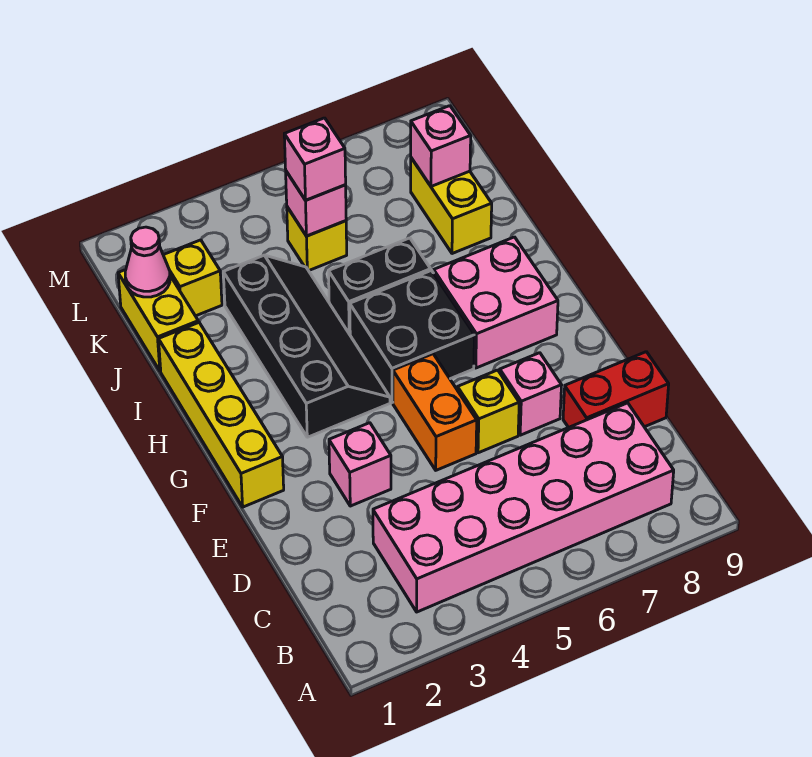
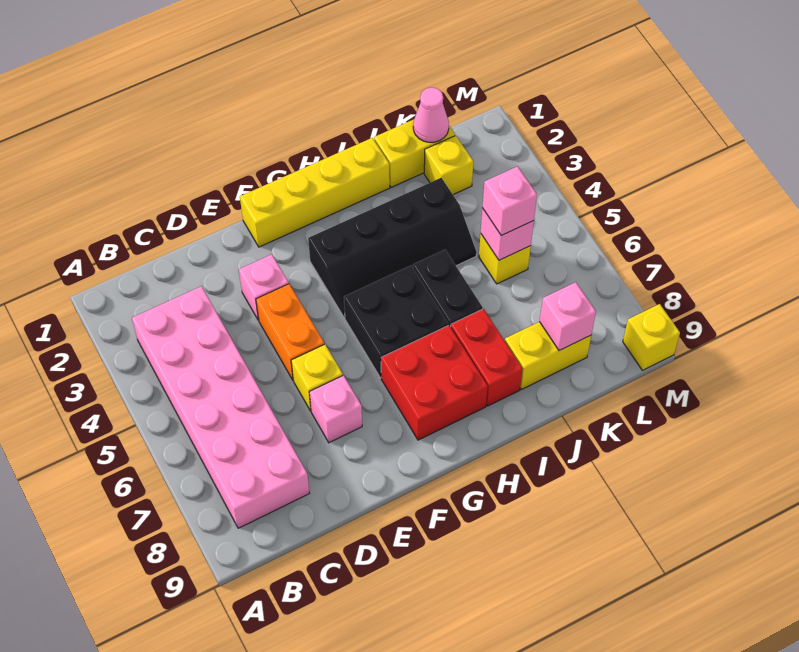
red 1x2 brick [563,352,669,427] -> red 1x2 brick moved to [451,309,523,406]
orange 1x2 brick [393,354,477,470] -> orange 1x2 brick turned to [256,284,324,380]
pink 2x2 brick [434,237,558,368] -> red 2x2 brick [381,325,488,440]
none -> yellow 1x1 brick [623,304,680,370]

